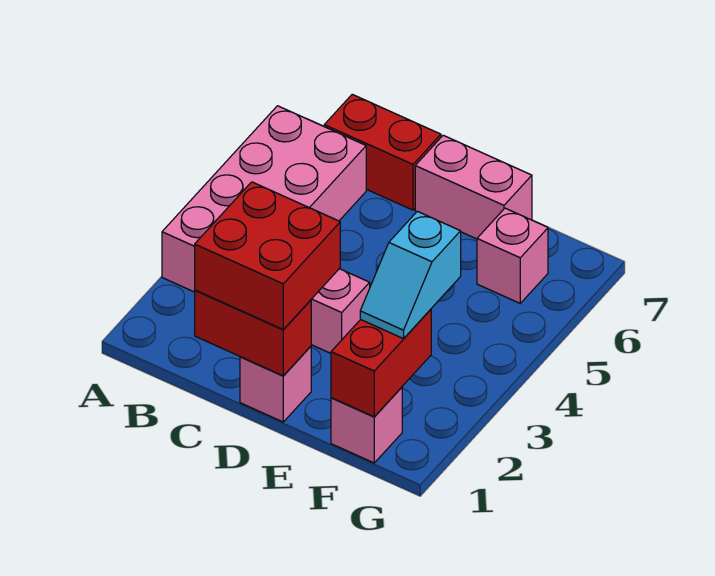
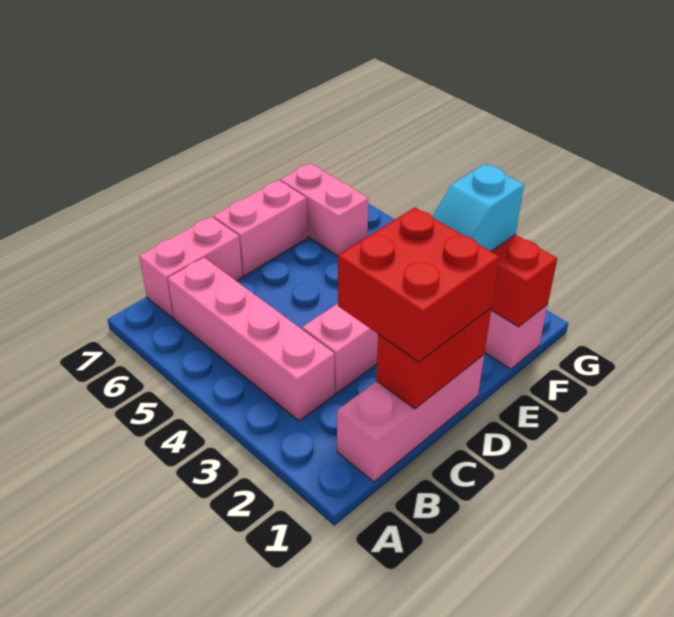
pink 2x4 brick [162,106,366,292] -> pink 1x4 brick [168,258,335,421]
red 1x2 brick [324,94,441,210] -> pink 1x2 brick [139,217,243,318]
pink 1x1 brick [240,346,311,422] -> pink 1x3 brick [337,355,484,482]
cyan 1x2 slope [360,211,461,339] -> cyan 1x2 slope turned to [433,164,524,251]
pink 1x1 brick [477,208,548,303] -> pink 1x2 brick [280,164,368,256]

